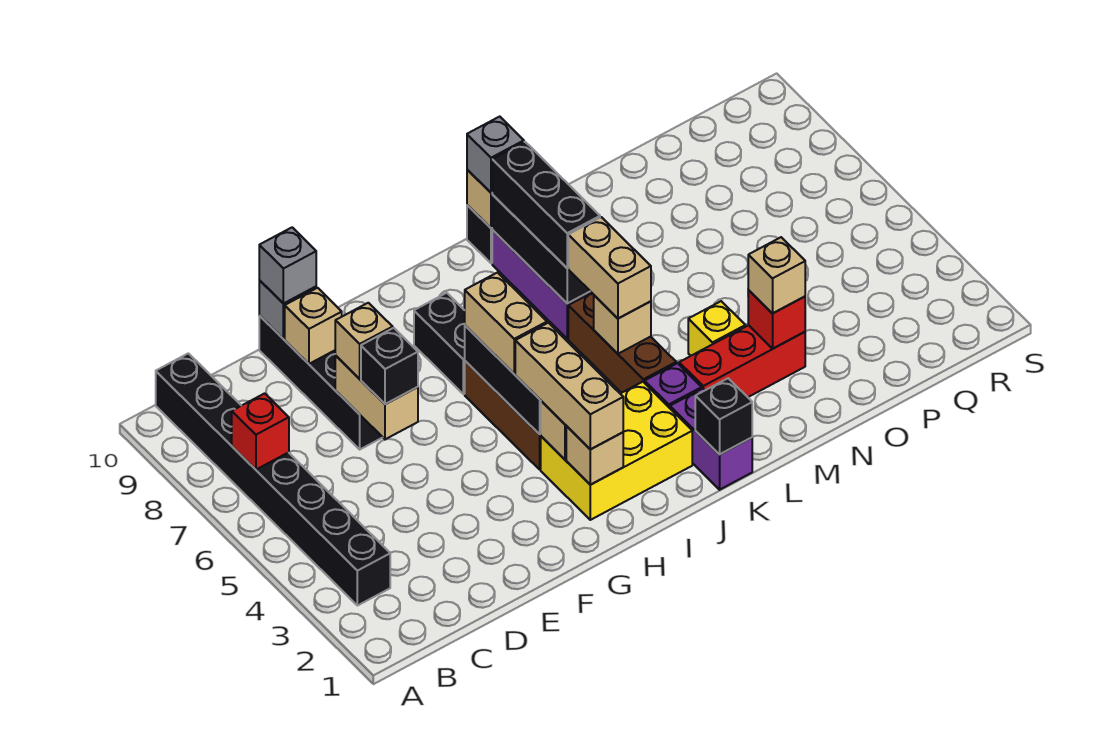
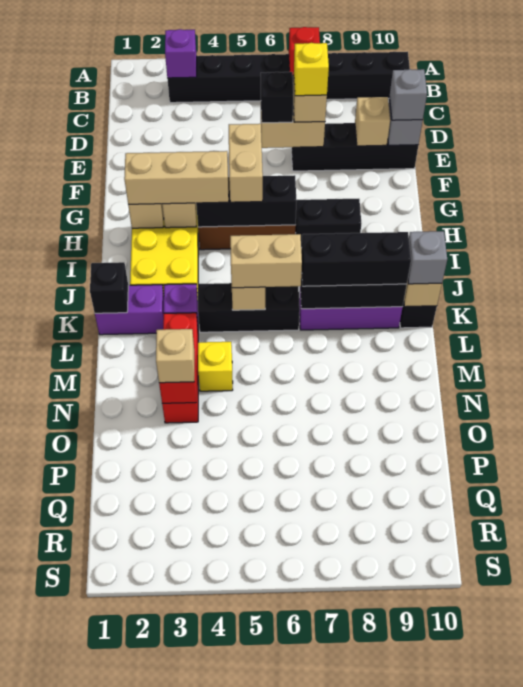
none -> purple 1x1 brick [165,29,197,78]
none -> yellow 1x1 brick [294,43,329,96]
tan 1x2 brick [465,273,547,374] -> tan 1x2 brick turned to [229,124,263,202]
brown 1x3 brick [568,293,676,393] -> black 1x3 brick [198,283,300,332]

